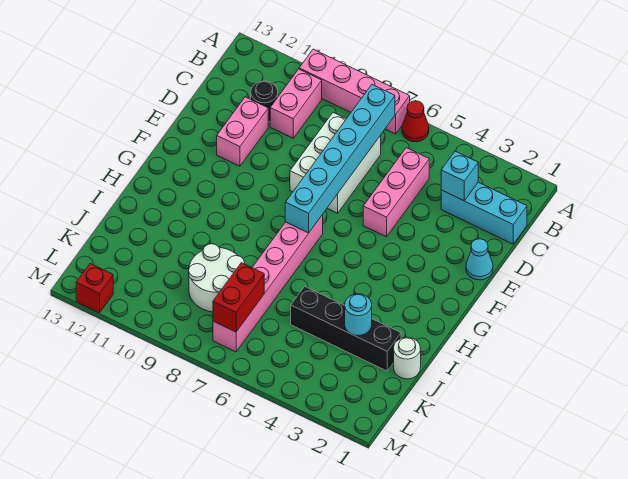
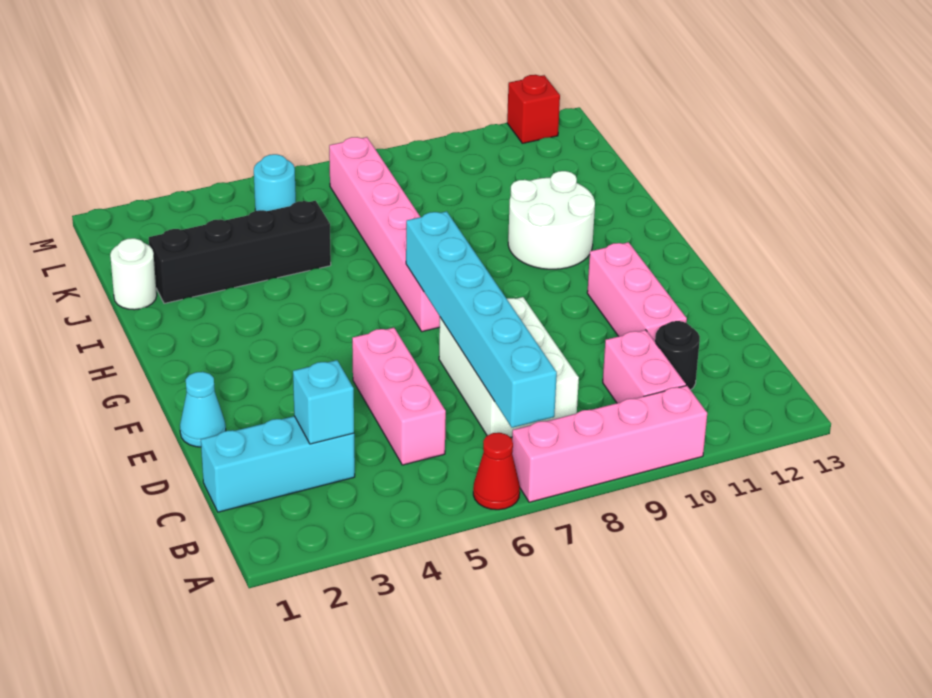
pink 1x2 brick [217,97,268,166] -> pink 1x3 brick [587,242,687,342]
cyan 1x1 round brick [345,294,372,335] -> cyan 1x1 round brick moved to [254,154,296,211]
white 2x2 round brick [189,244,245,312] -> white 2x2 round brick moved to [508,171,595,269]
red 1x2 brick [213,263,264,332] -> none

